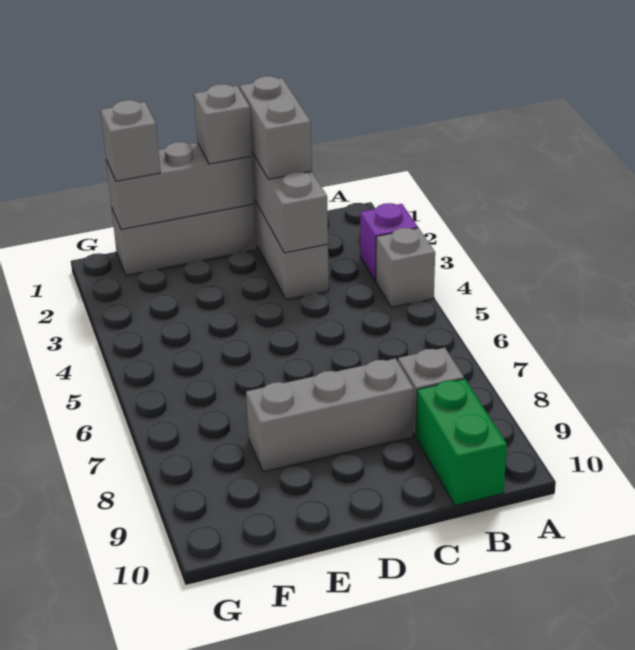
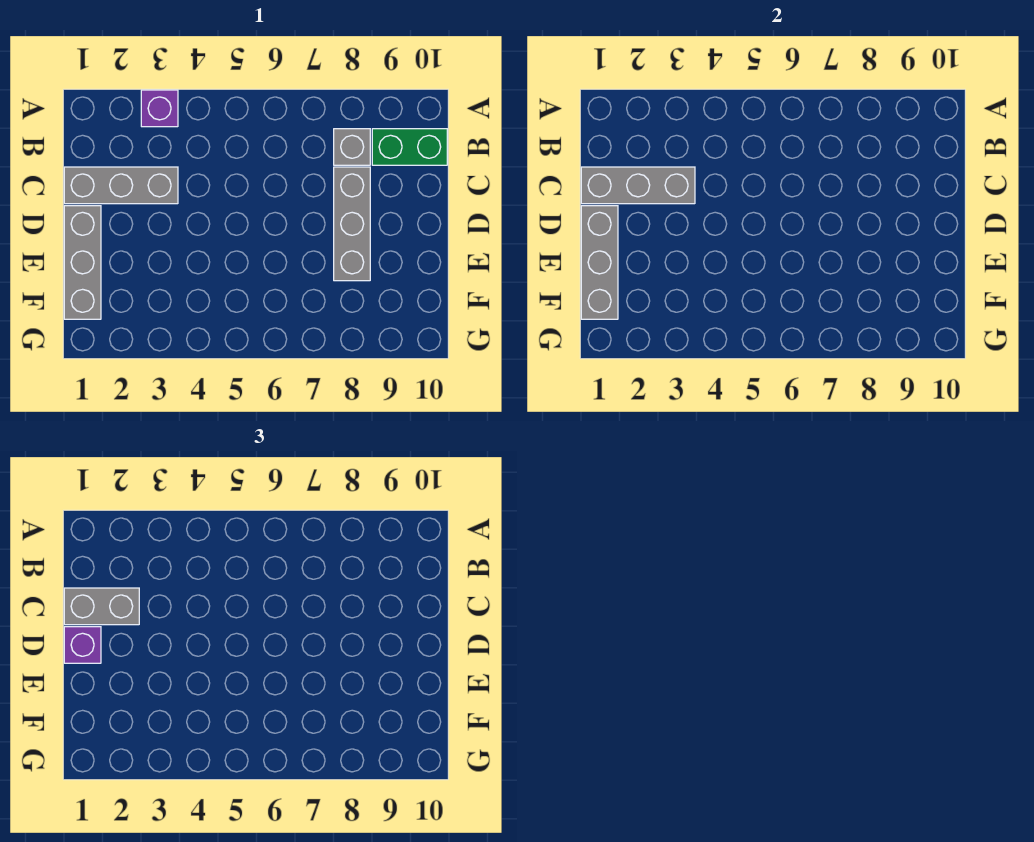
grey 1x1 brick [376,228,435,307] -> none
grey 1x1 brick [194,84,253,164] -> purple 1x1 brick [64,627,101,663]
grey 1x1 brick [101,100,160,181] -> none

